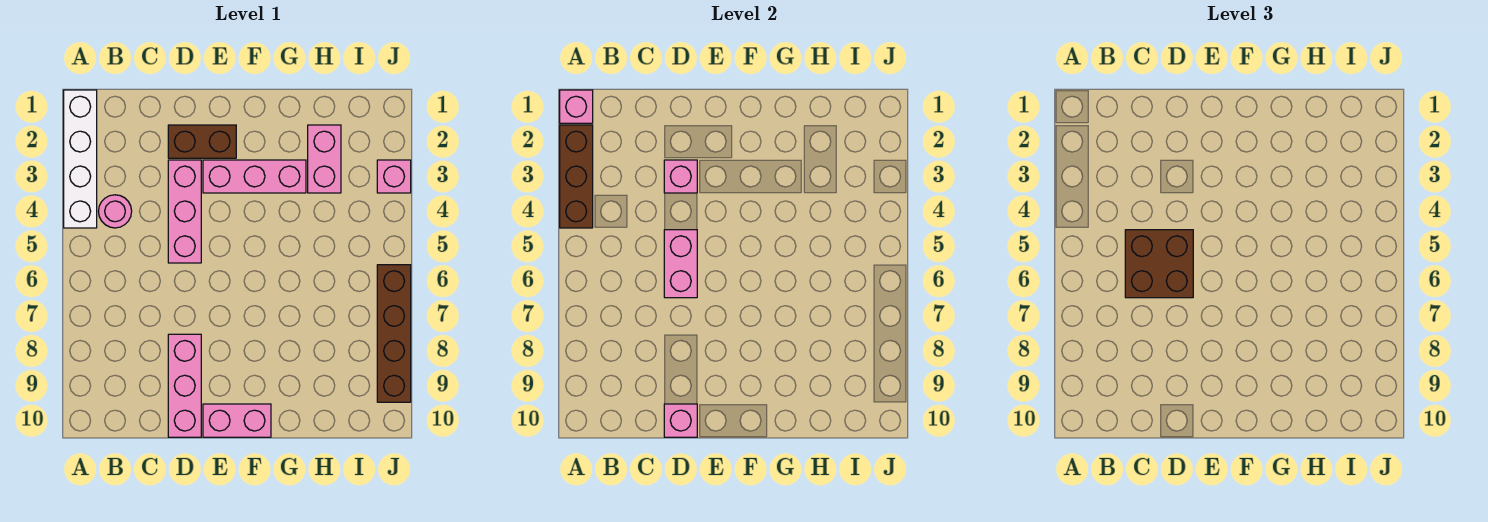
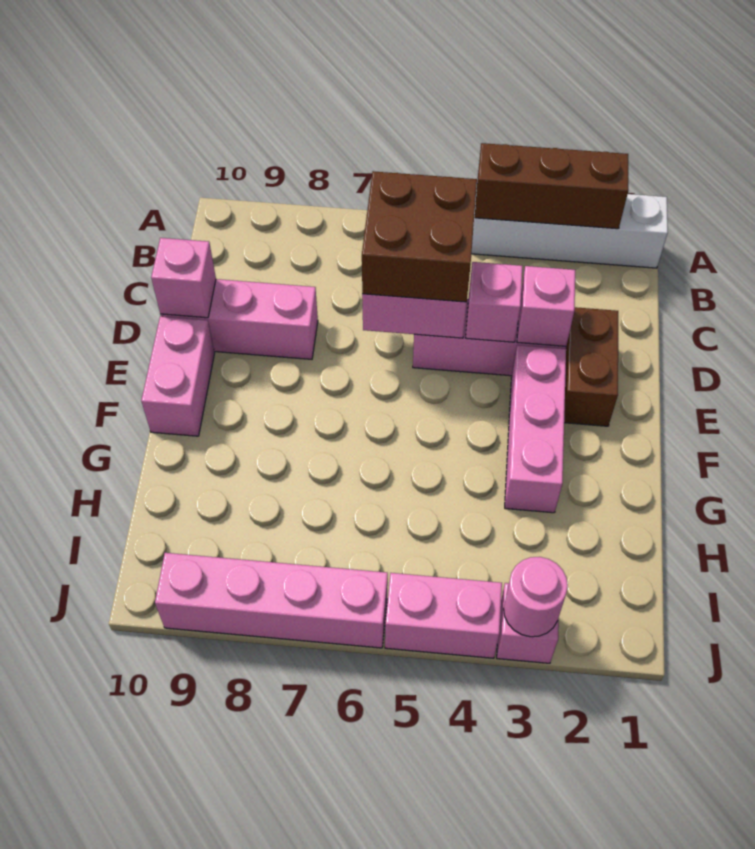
pink 1x1 brick [560,90,593,123] -> pink 1x1 brick moved to [466,262,522,342]
pink 1x1 round brick [98,195,132,228] -> pink 1x1 round brick moved to [504,557,568,637]
pink 1x2 brick [308,125,341,193] -> pink 1x2 brick moved to [385,573,502,658]
brown 1x4 brick [377,265,411,402] -> pink 1x4 brick [155,553,388,648]

